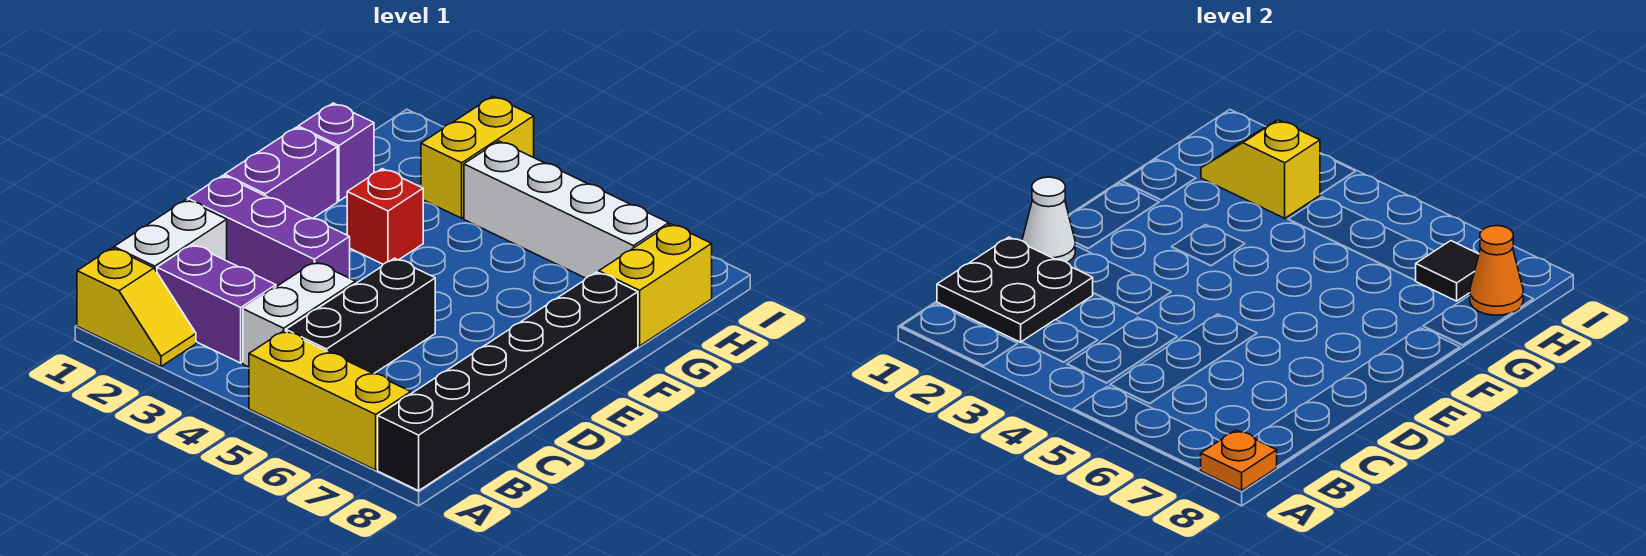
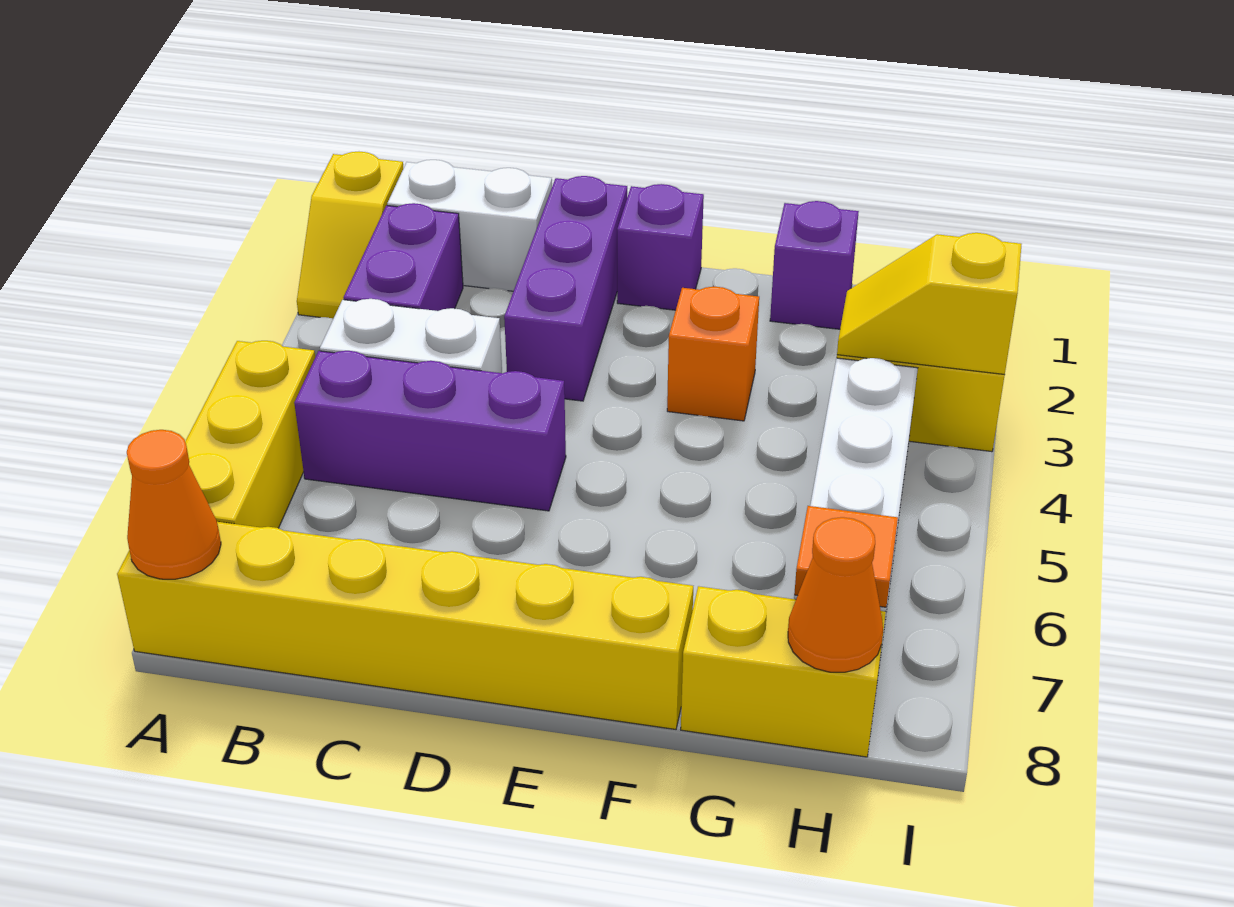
black 1x6 brick [378,272,638,491] -> yellow 1x6 brick [117,522,693,729]
orange 1x1 plate [1201,430,1277,491] -> orange 1x1 cone [127,430,221,579]
black 2x2 plate [937,237,1093,342] -> none
black 1x3 brick [286,258,435,374] -> purple 1x3 brick [294,351,566,511]
white 1x1 cone [1022,177,1076,262] -> none
purple 1x2 brick [225,127,337,219] -> purple 1x1 brick [617,184,704,310]
red 1x1 brick [347,169,423,264] -> orange 1x1 brick [667,287,759,421]
yellow 1x2 slope [1201,120,1320,218] -> yellow 1x2 slope turned to [837,233,1022,375]
black 1x1 tile [1416,241,1479,301] -> orange 1x1 tile [794,506,898,607]

